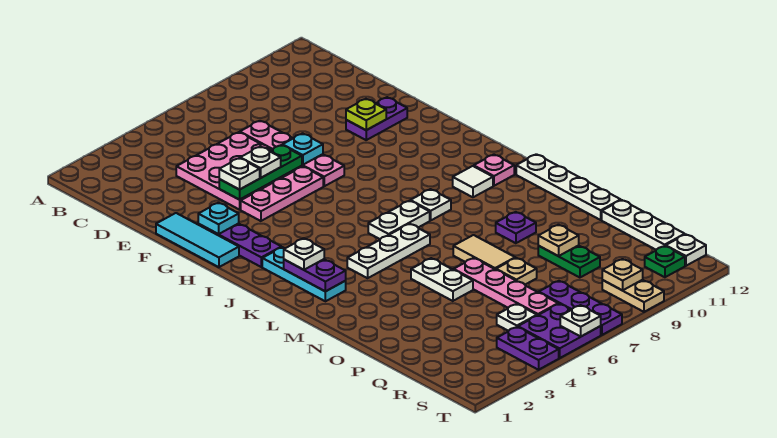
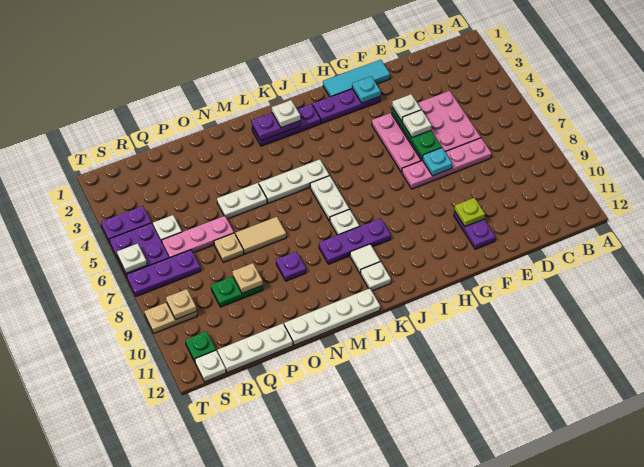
cyan 1x3 plate [262,247,346,301] -> purple 1x3 plate [252,104,321,146]
none -> purple 1x3 plate [319,218,391,264]
pink 1x1 plate [474,154,514,186] -> white 1x1 plate [360,262,391,291]
white 1x3 plate [347,224,430,278] -> white 1x3 plate turned to [259,159,329,203]
pink 1x4 plate [454,258,558,316] -> pink 1x3 plate [162,216,234,258]

